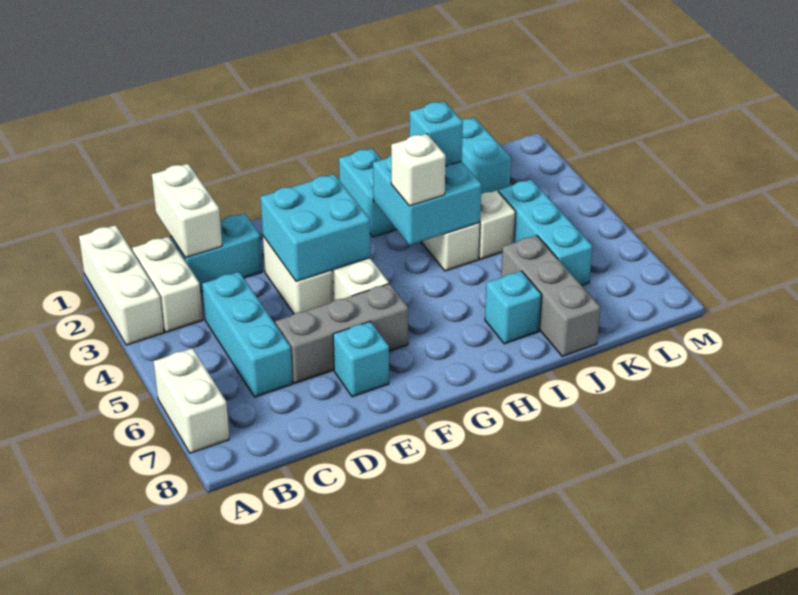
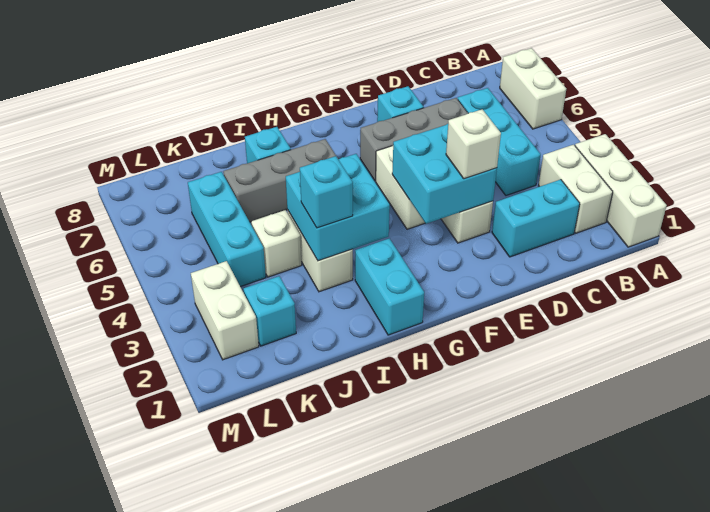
white 1x2 brick [152,164,222,258] -> white 1x2 brick moved to [191,261,259,360]
white 1x1 brick [391,134,446,206] -> white 1x1 brick moved to [446,109,501,179]
grey 1x3 brick [501,235,600,356] -> grey 1x3 brick turned to [223,139,337,222]
cyan 1x2 brick [461,118,511,194] -> cyan 1x1 brick [243,276,296,346]

